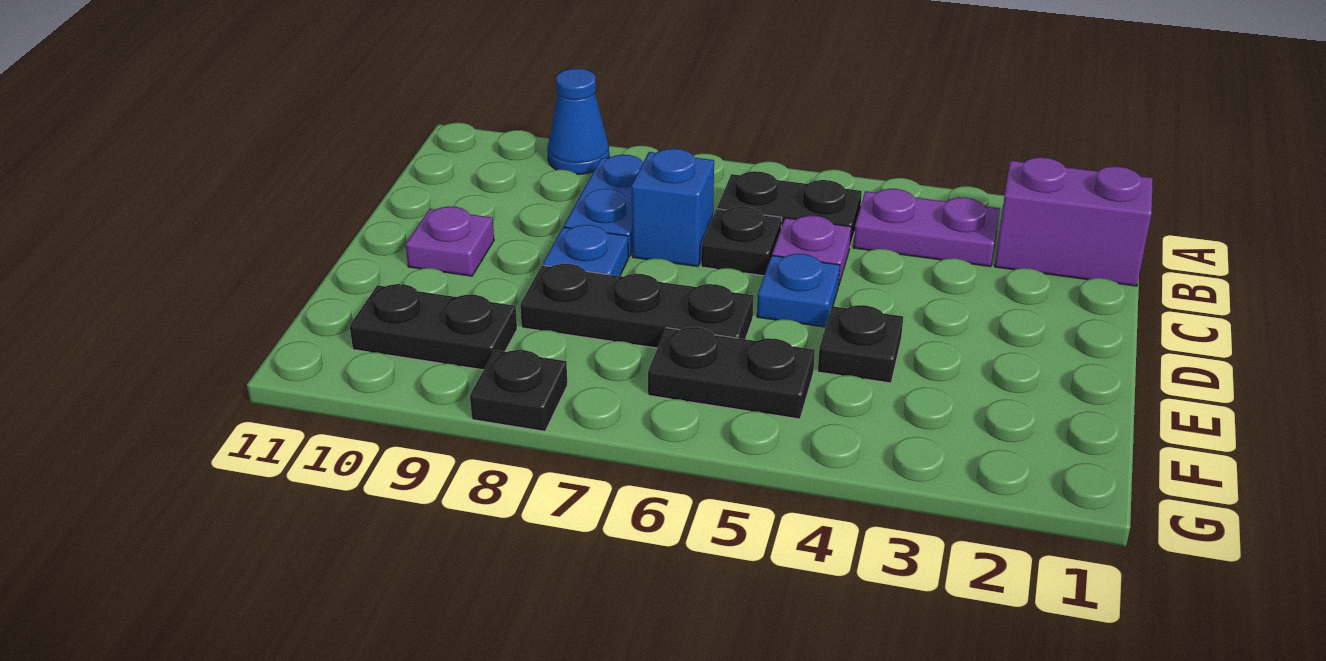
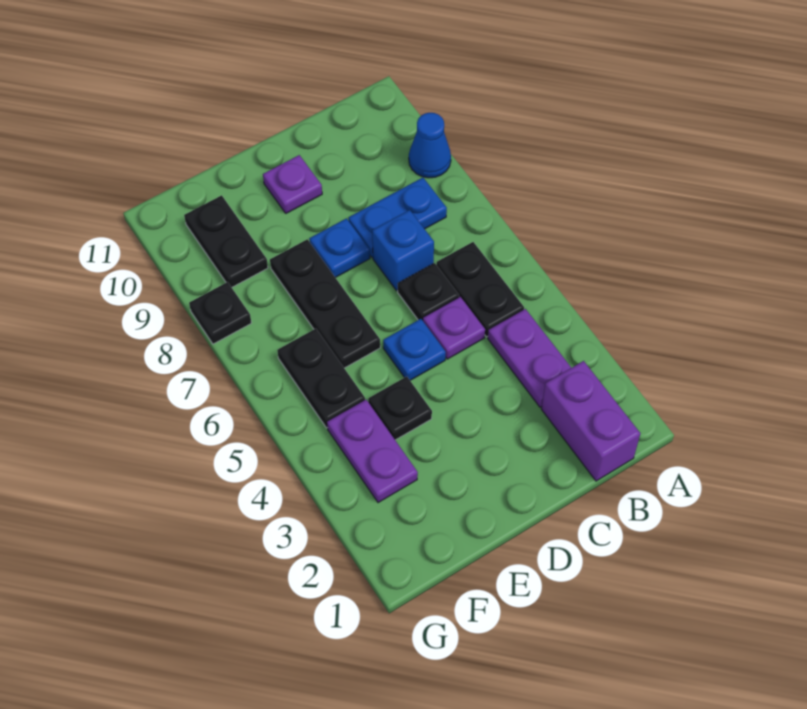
none -> purple 1x2 plate [327,400,418,503]

